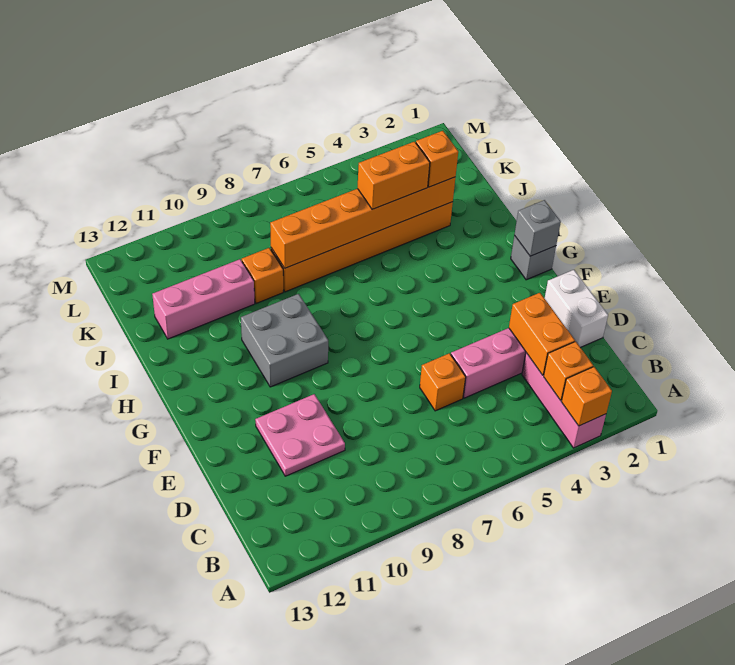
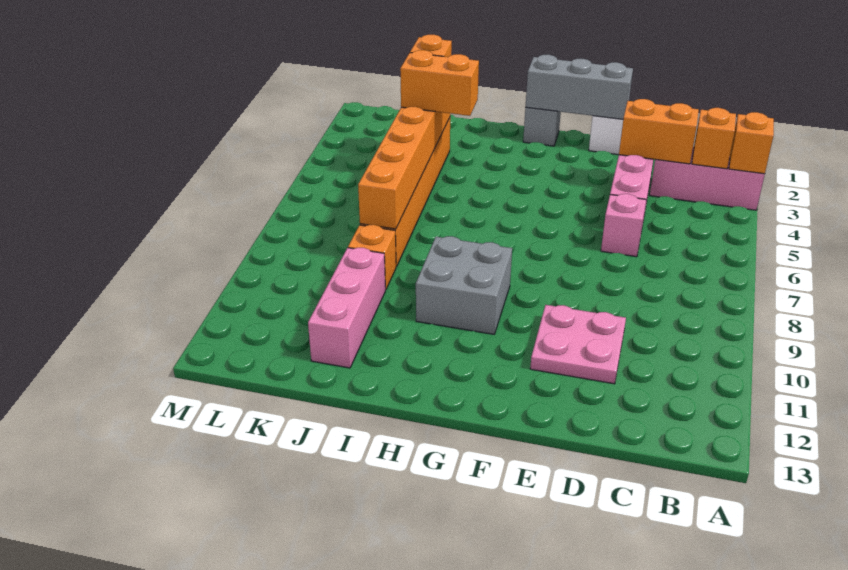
orange 1x1 brick [420,353,466,411] -> pink 1x1 brick [601,194,646,257]
grey 1x1 brick [514,200,561,256] -> grey 1x3 brick [526,55,633,119]
orange 1x2 brick [358,142,430,210] -> orange 1x2 brick turned to [400,50,479,116]

